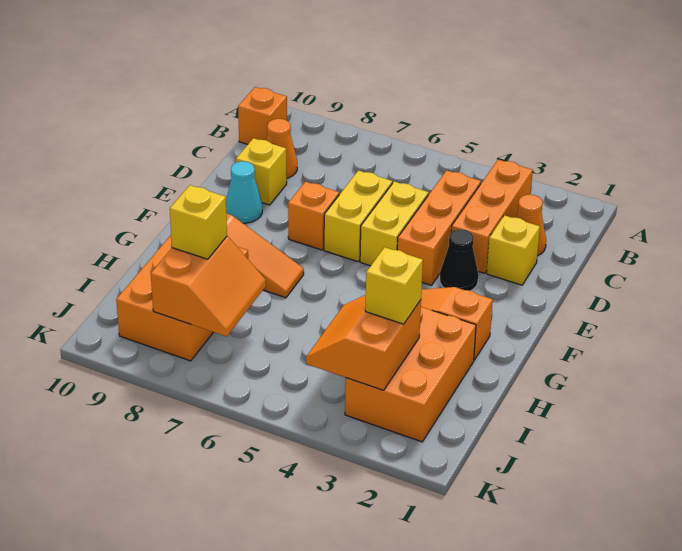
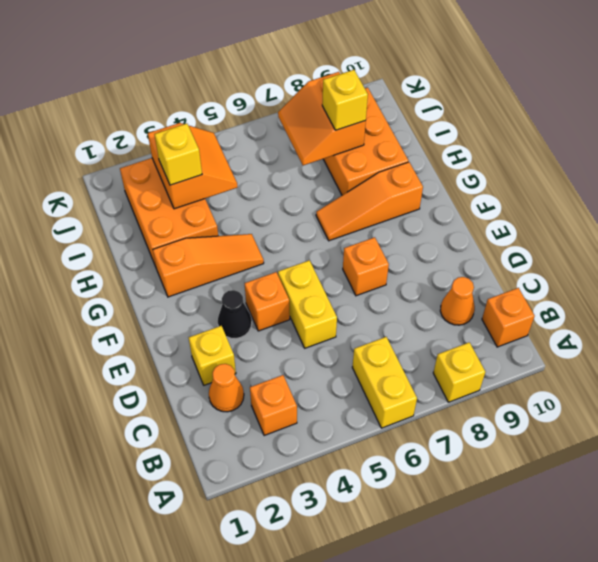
orange 1x3 brick [451,160,533,273] -> orange 1x1 brick [250,375,297,436]
orange 1x3 brick [397,170,481,285] -> orange 1x1 brick [245,272,290,331]
yellow 1x2 brick [324,170,392,262] -> yellow 1x2 brick moved to [352,337,417,428]
yellow 1x1 brick [236,138,287,205] -> yellow 1x1 brick moved to [433,342,485,402]
cyan 1x1 cone [226,161,262,223] -> none

